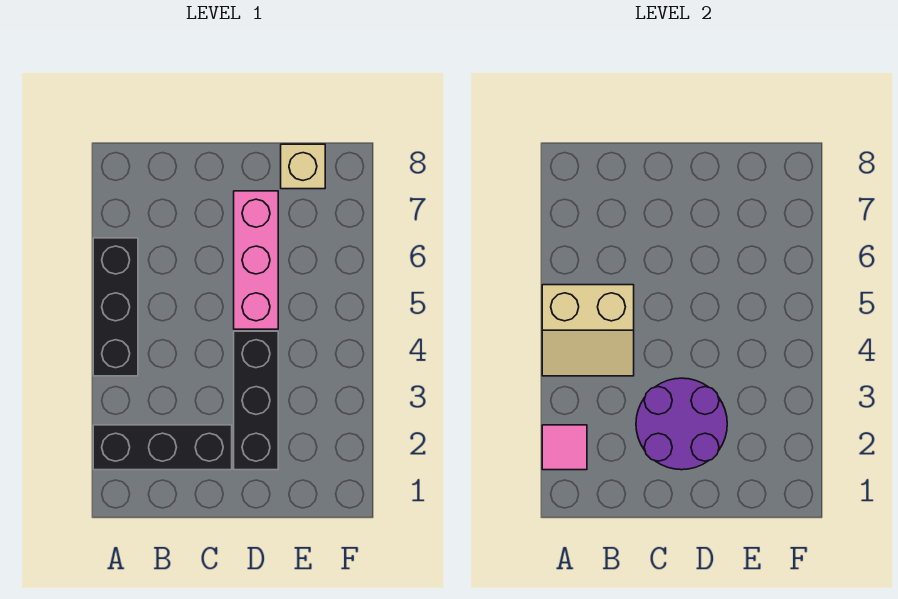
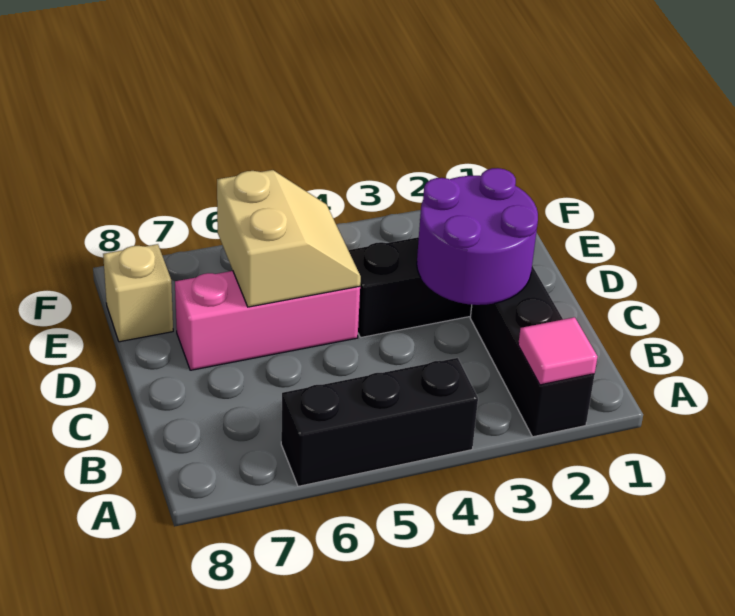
tan 2x2 slope [542,285,634,376] -> tan 2x2 slope moved to [217,170,361,307]

